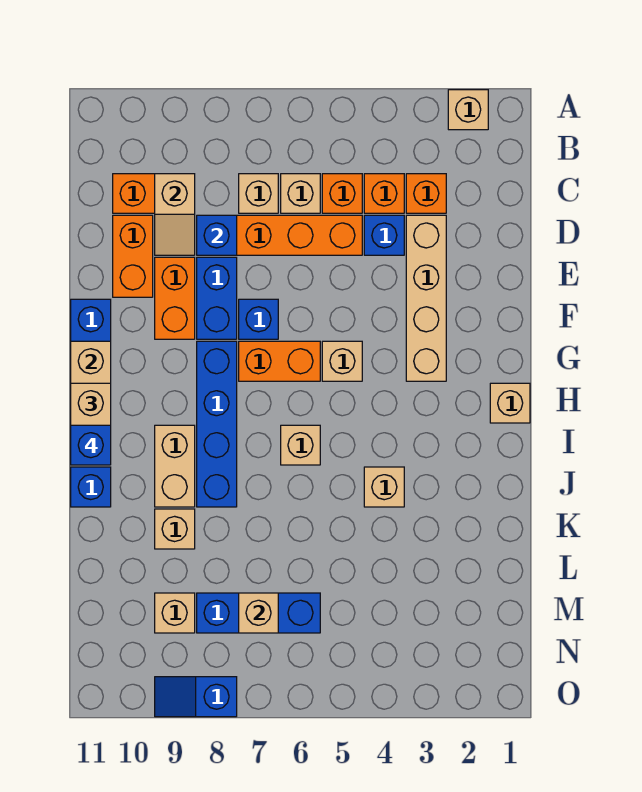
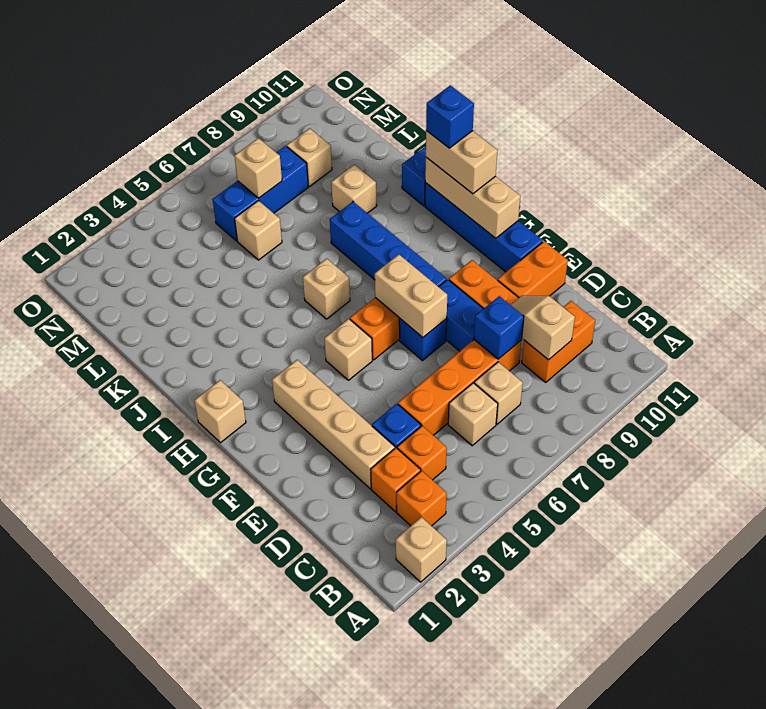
orange 1x1 brick [322,174,362,213] -> orange 1x1 brick moved to [397,471,447,526]
orange 1x2 brick [113,215,153,297] -> orange 1x2 brick turned to [498,241,568,298]
tan 1x2 brick [155,425,195,507] -> tan 1x2 brick moved to [375,255,447,337]
tan 1x1 brick [364,467,404,507] -> tan 1x1 brick moved to [235,201,282,260]
blue 1x2 slope [155,677,237,717] -> none

